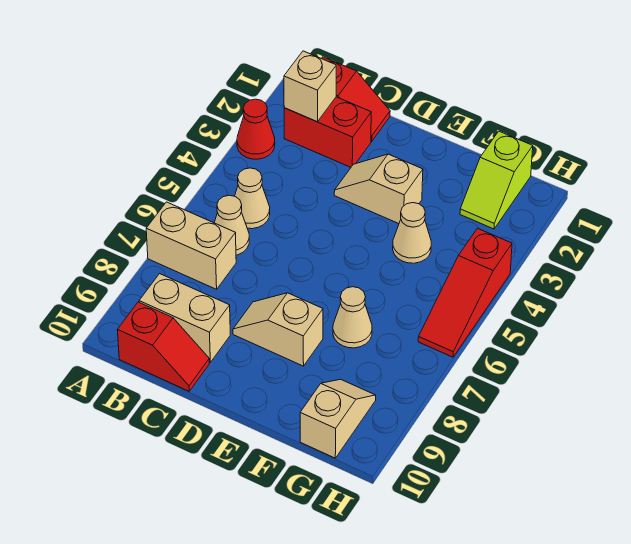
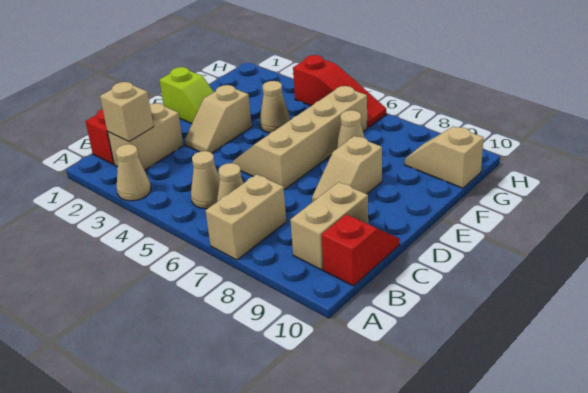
red 1x1 cone [237,99,275,159] -> tan 1x1 cone [116,144,151,201]
red 1x2 brick [284,97,371,167] -> tan 1x2 brick [108,103,183,170]
none -> tan 2x4 slope [233,86,367,190]
lime 1x2 slope [460,131,533,229] -> lime 1x2 slope moved to [159,67,214,124]

